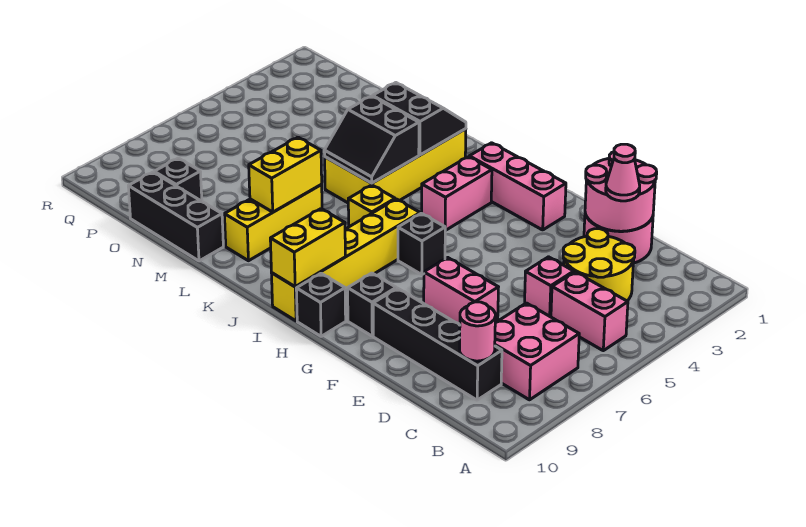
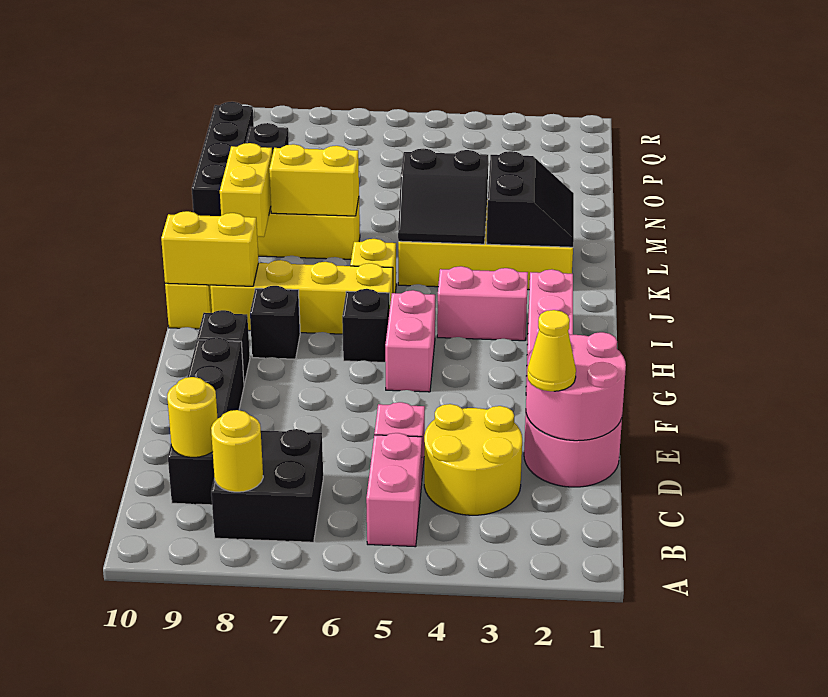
pink 2x2 brick [495,303,579,400] -> black 2x2 brick [211,429,323,542]
none -> yellow 1x1 round brick [211,410,263,492]
pink 1x1 round brick [460,302,496,361] -> yellow 1x1 round brick [167,377,218,457]
pink 1x1 cone [606,144,640,201] -> yellow 1x1 cone [527,310,576,391]
pink 1x2 brick [424,257,498,325] -> pink 1x2 brick moved to [385,290,435,392]
black 1x1 brick [296,273,346,336] -> black 1x1 brick moved to [250,286,300,359]
black 2x2 slope [324,96,419,183] -> black 2x2 slope turned to [398,149,488,244]
none -> yellow 1x2 brick [220,143,272,237]
black 1x3 brick [128,172,223,261] -> black 1x4 brick [192,102,254,216]

